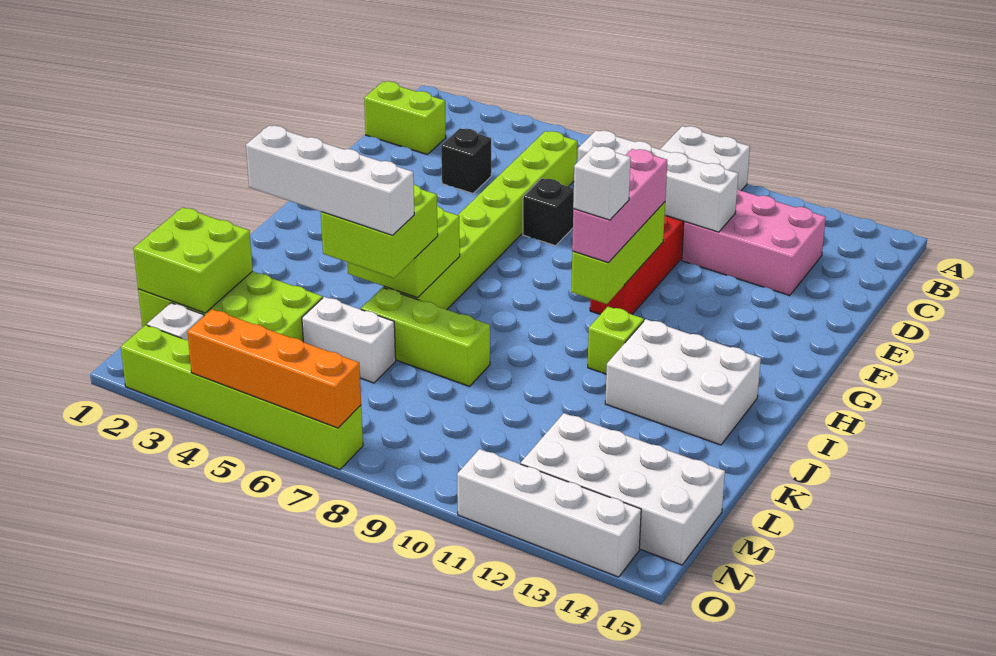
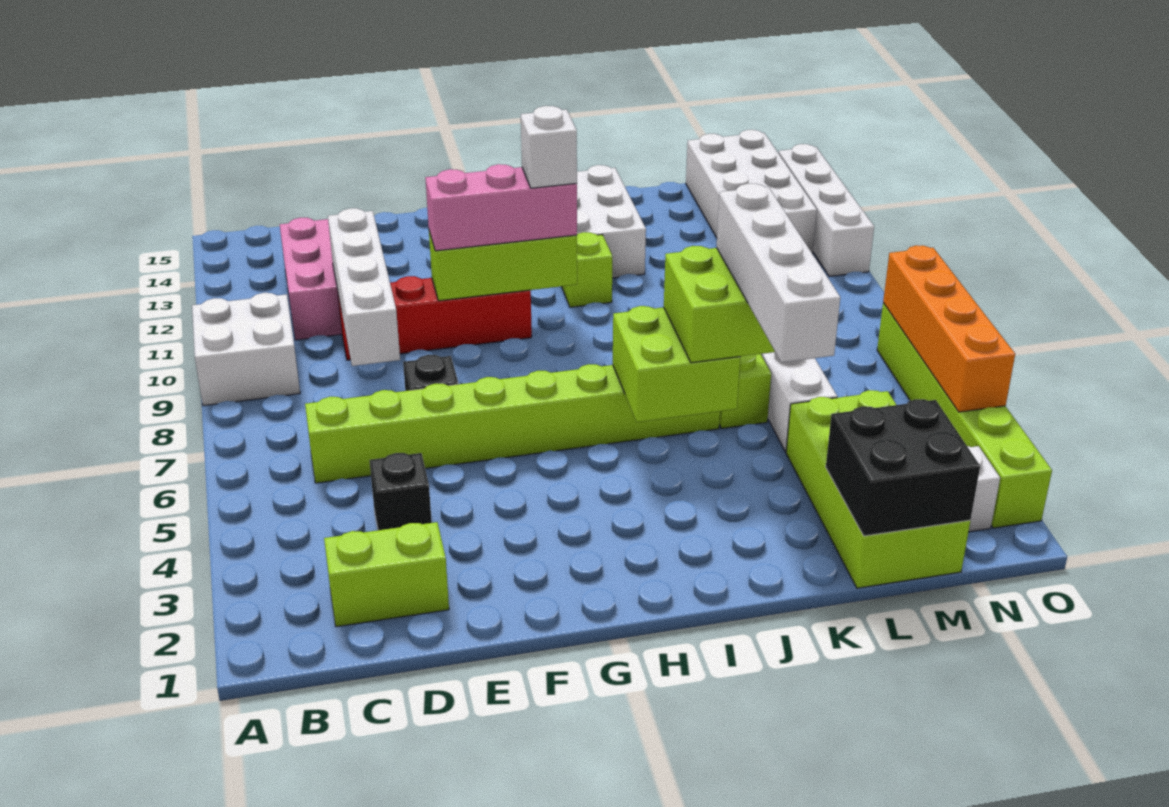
lime 1x2 brick [364,81,446,154] -> lime 1x2 brick turned to [324,522,449,627]
lime 2x2 brick [133,207,253,313] -> black 2x2 brick [826,399,980,536]

